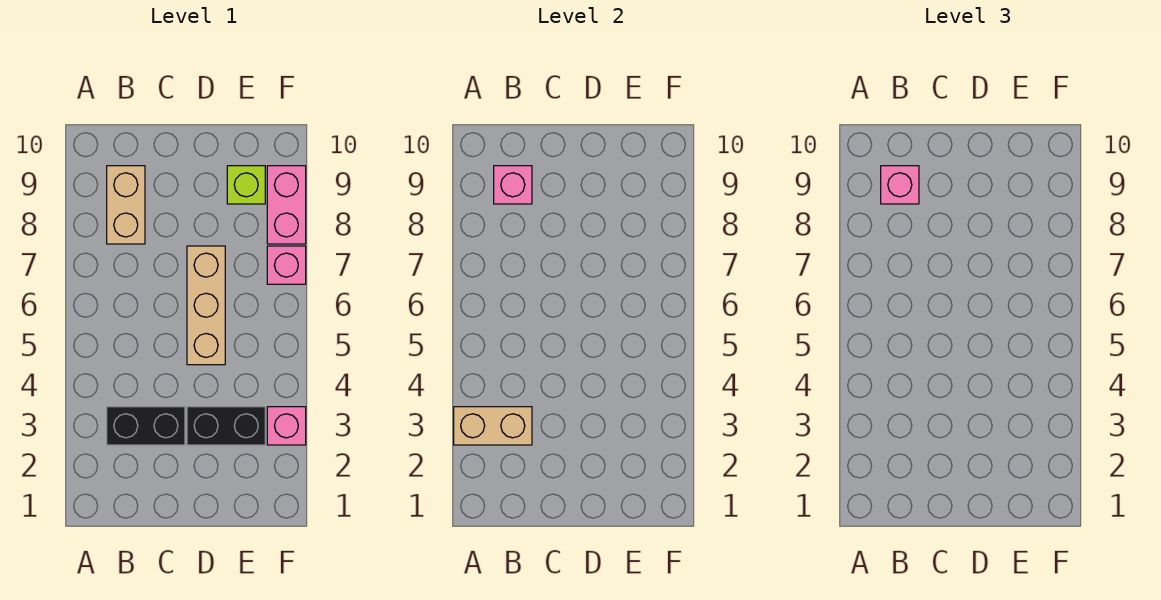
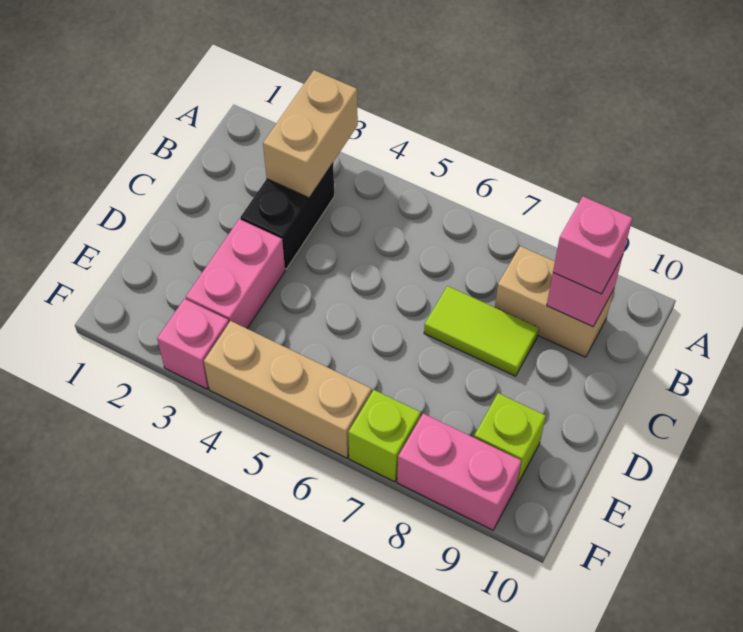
none -> lime 1x2 tile [424,286,539,376]
black 1x2 brick [187,407,265,445] -> pink 1x2 brick [186,219,285,328]
tan 1x3 brick [187,246,225,365] -> tan 1x3 brick moved to [204,321,371,458]
pink 1x1 brick [267,246,306,284] -> lime 1x1 brick [348,390,421,482]

